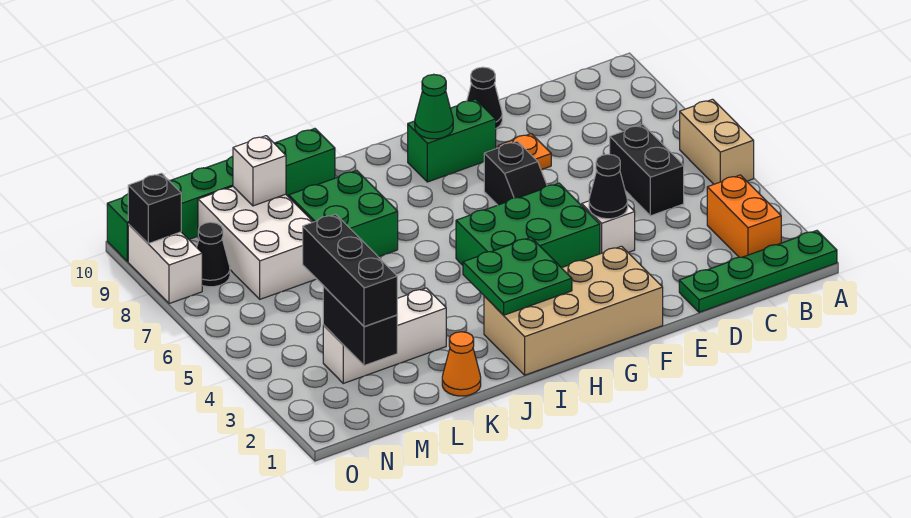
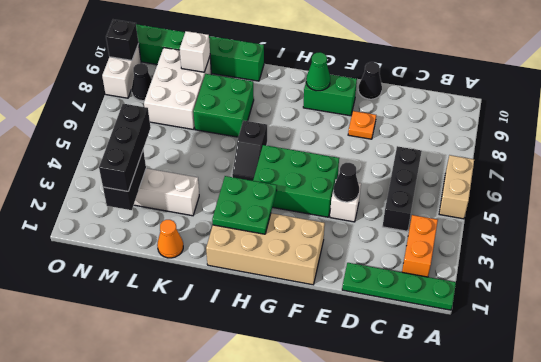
black 1x2 brick [610,125,684,216] -> black 1x3 brick [383,146,422,231]
black 1x2 slope [484,141,547,205] -> black 1x2 slope moved to [232,120,267,181]

